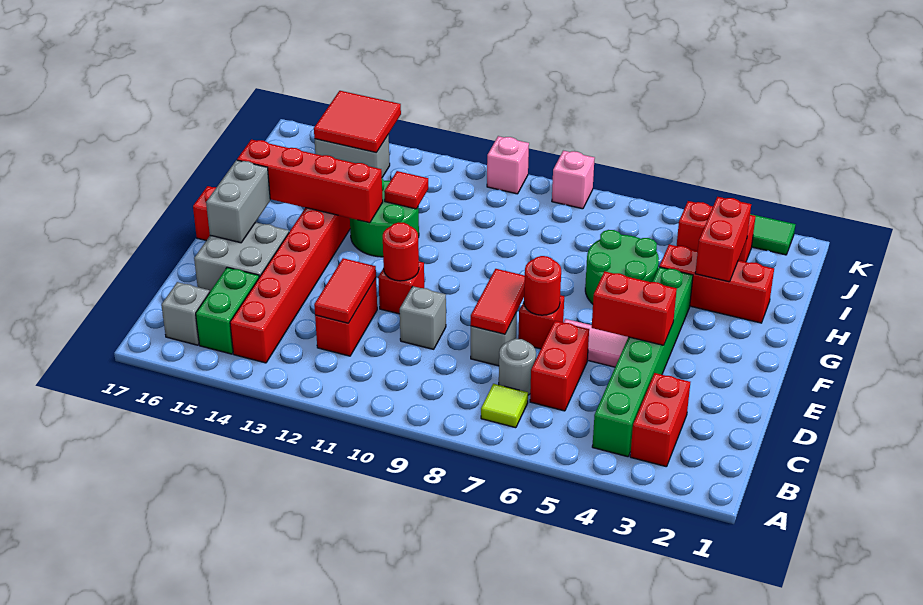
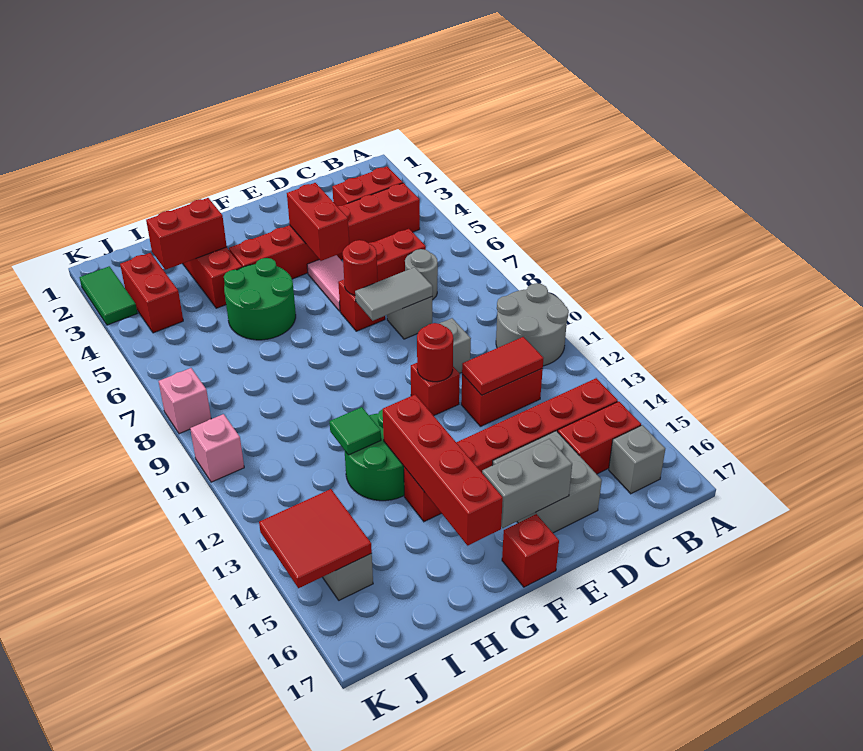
none -> grey 2x2 round brick [496,283,569,366]
green 1x6 brick [592,267,693,457] -> red 1x6 brick [229,183,420,279]
lime 1x1 tile [481,384,528,428] -> none
green 1x2 brick [196,267,259,354] -> red 1x2 brick [558,401,641,474]
red 1x2 tile [471,269,525,334] -> grey 1x2 tile [355,267,433,321]
red 1x1 tile [384,171,428,209] -> green 1x1 tile [330,407,381,455]

